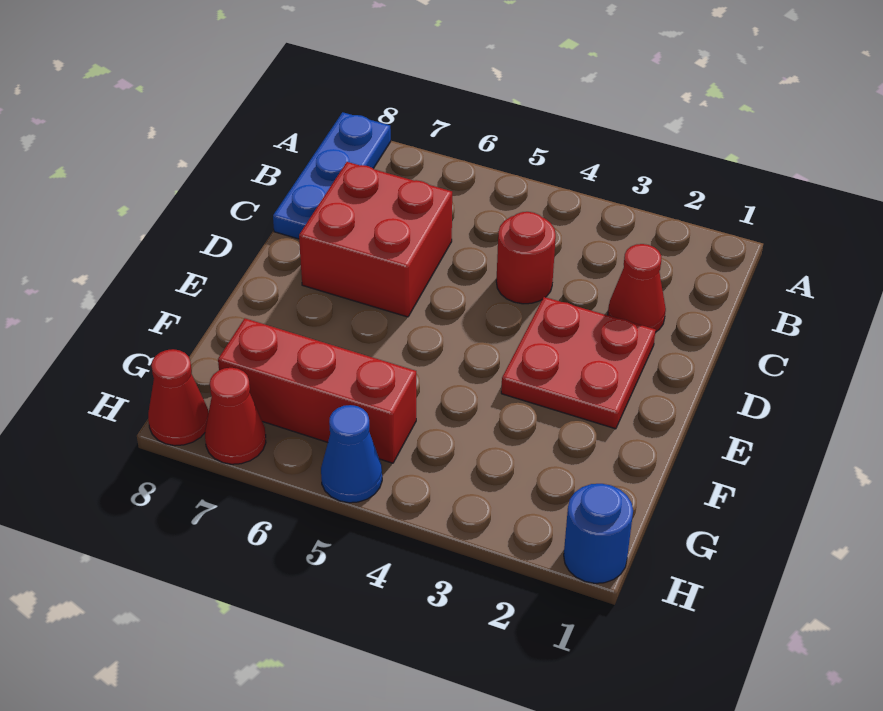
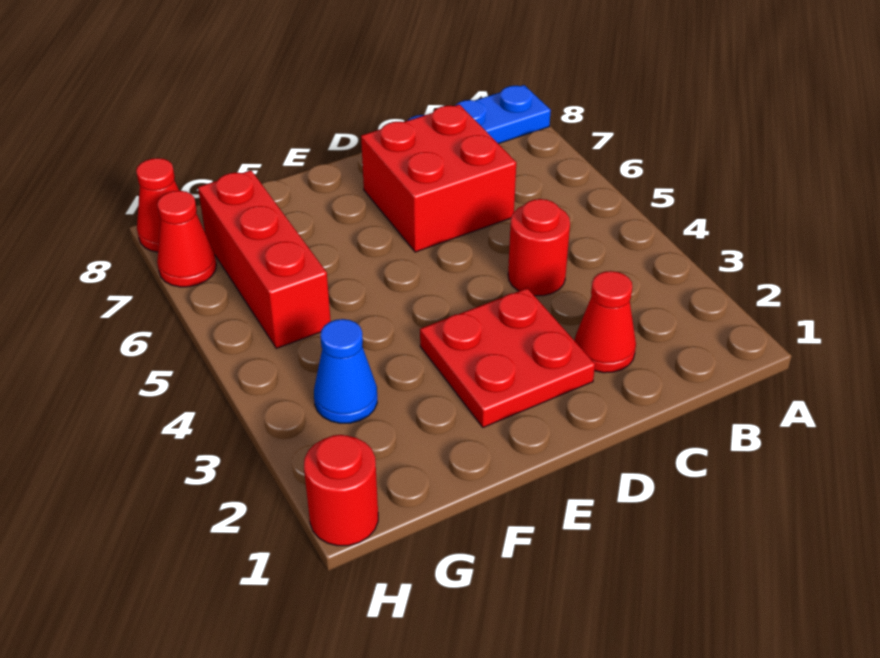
blue 1x1 round brick [564,484,633,583] -> red 1x1 round brick [304,435,378,546]
blue 1x1 cone [321,405,382,503] -> blue 1x1 cone moved to [314,319,377,423]

